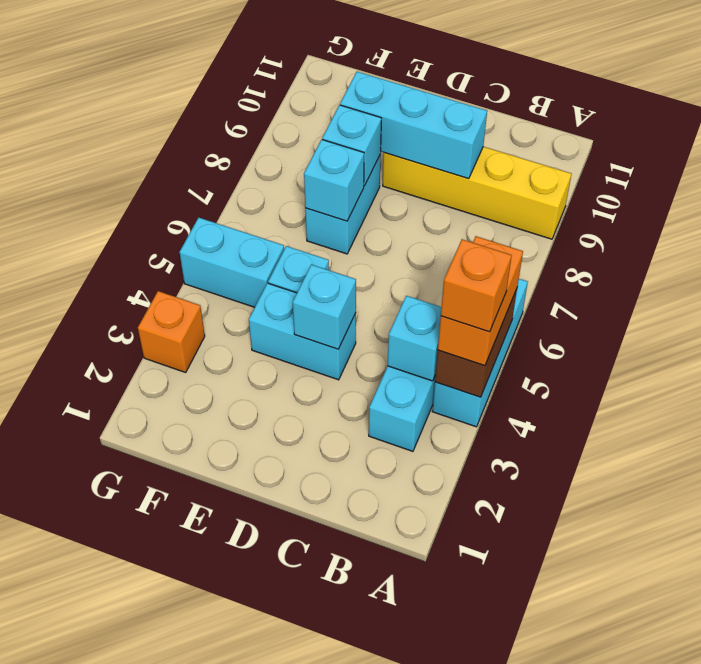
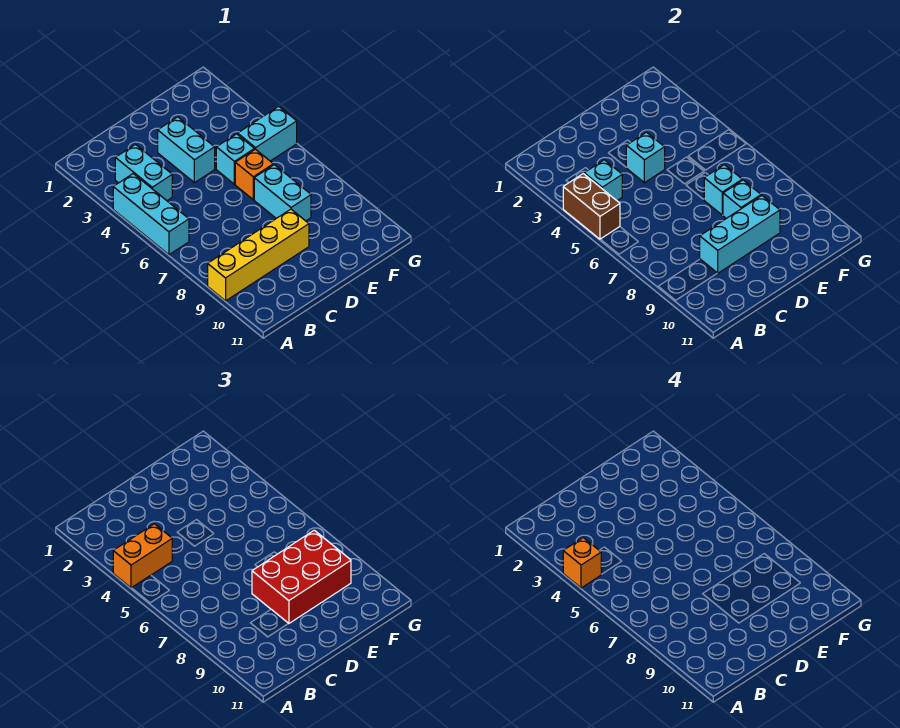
orange 1x2 brick [438,236,523,366] -> orange 1x2 brick turned to [113,524,172,588]
cyan 1x2 brick [249,283,356,380] -> cyan 1x2 brick turned to [158,117,215,183]
none -> red 2x3 brick [252,530,351,624]
orange 1x1 brick [138,291,205,372] -> orange 1x1 brick moved to [235,149,273,200]

